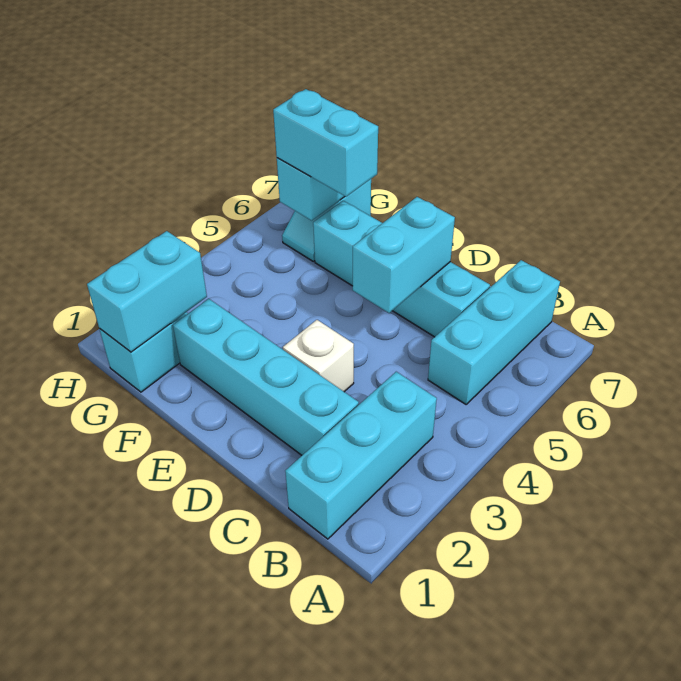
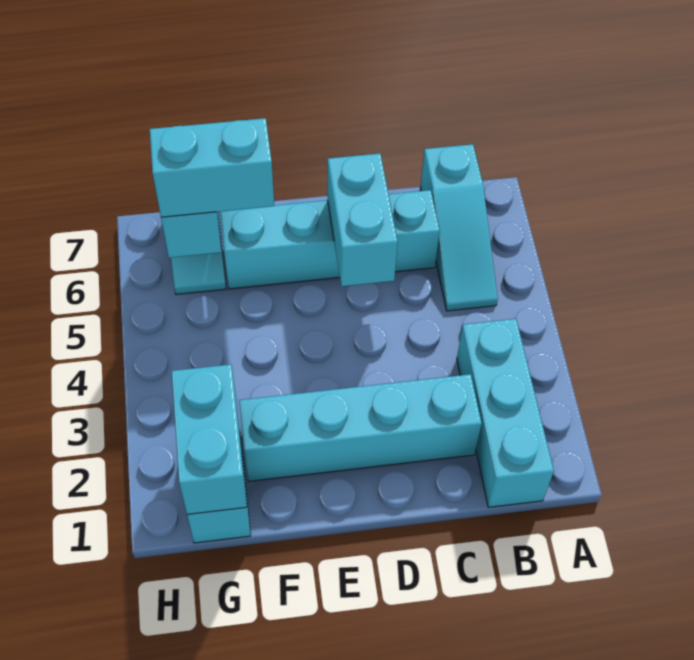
cyan 1x3 brick [428,260,560,404] -> cyan 1x3 slope [420,144,498,311]
white 1x1 brick [283,320,354,392] -> none

